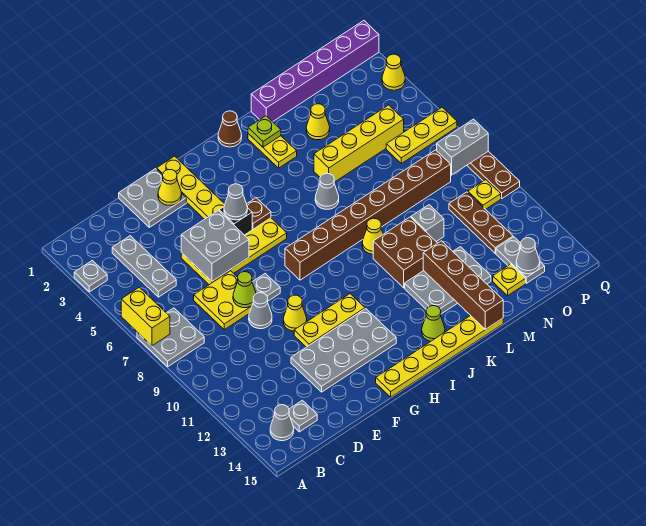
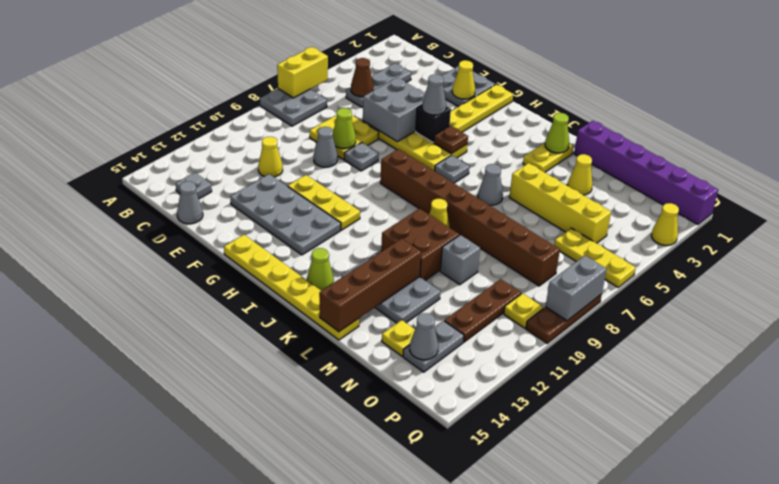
grey 1x1 plate [74,260,107,292] -> grey 1x1 plate moved to [435,155,469,183]
grey 1x1 cone [270,405,294,441] -> grey 1x1 cone moved to [177,181,203,224]
yellow 1x1 cone [283,295,307,331] -> yellow 1x1 cone moved to [258,137,283,177]
brown 1x1 cone [218,111,242,147] -> brown 1x1 cone moved to [351,58,374,97]
lime 1x1 plate [248,116,281,147] -> lime 1x1 cone [545,113,569,153]
grey 1x2 brick [437,119,488,175] -> grey 1x2 brick turned to [546,256,607,321]

